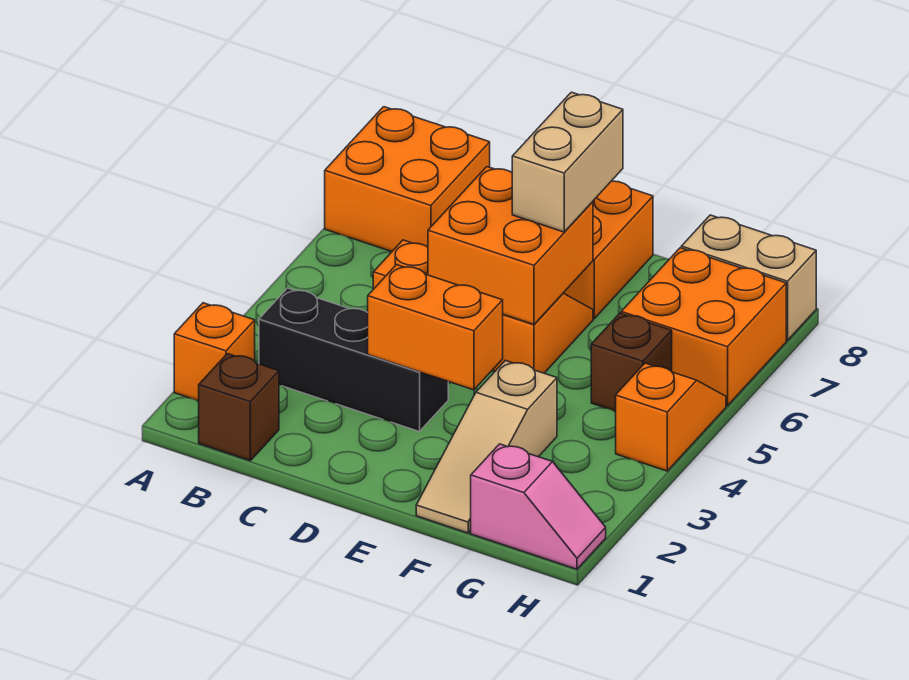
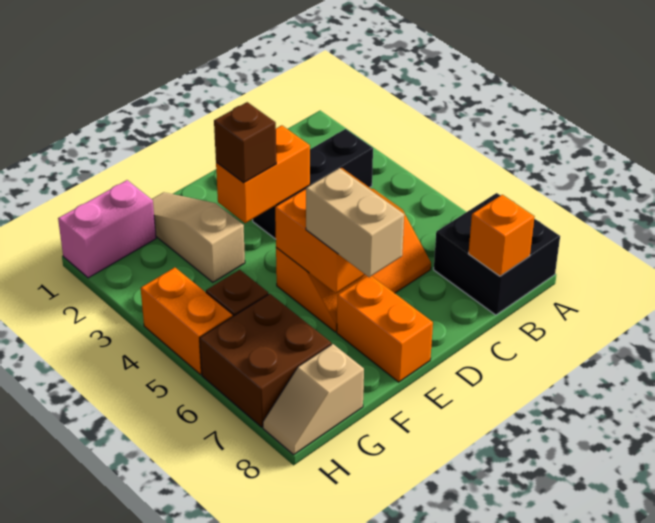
orange 1x1 brick [174,303,255,401] -> orange 1x1 brick moved to [468,195,535,276]
orange 2x2 brick [325,107,490,252] -> black 2x2 brick [434,193,560,315]
brown 1x1 brick [199,354,279,461] -> brown 1x1 brick moved to [214,102,276,183]
pink 1x2 slope [471,444,606,569] -> pink 1x2 brick [58,180,156,278]
orange 2x2 brick [621,248,786,406] -> brown 2x2 brick [200,294,331,427]
tan 1x2 brick [681,215,816,340] -> tan 1x2 slope [263,344,364,455]
orange 1x2 slope [616,363,726,471] -> orange 1x2 brick [141,268,233,374]

